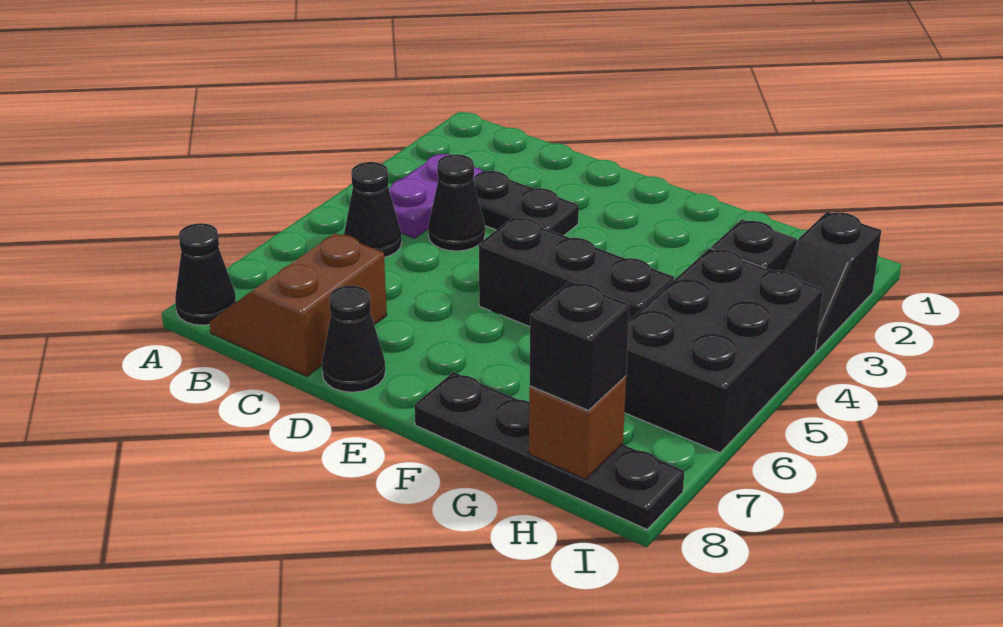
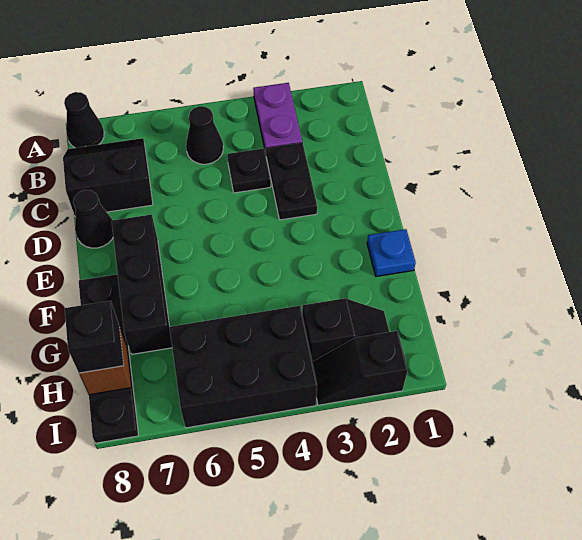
purple 1x2 plate [389,154,482,238] -> purple 1x2 plate turned to [253,83,302,153]
brown 2x2 slope [210,233,387,376] -> black 2x2 slope [63,138,153,217]
black 1x1 cone [428,154,485,251] -> black 1x1 plate [227,148,271,193]
black 1x3 brick [479,217,674,327] -> black 1x3 brick moved to [112,214,172,354]
none -> blue 1x1 plate [367,229,416,276]

